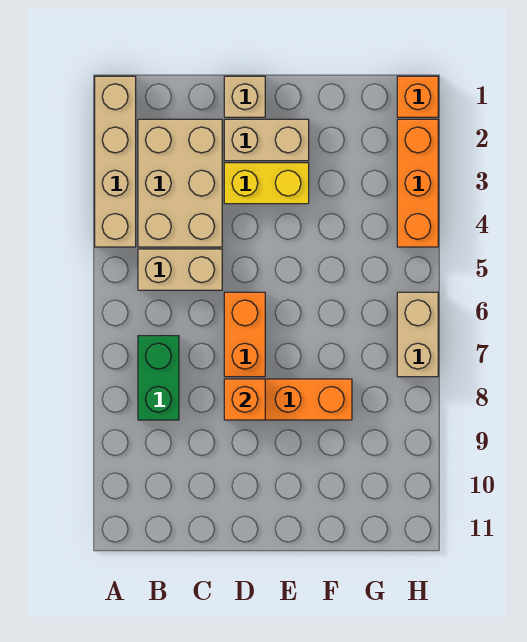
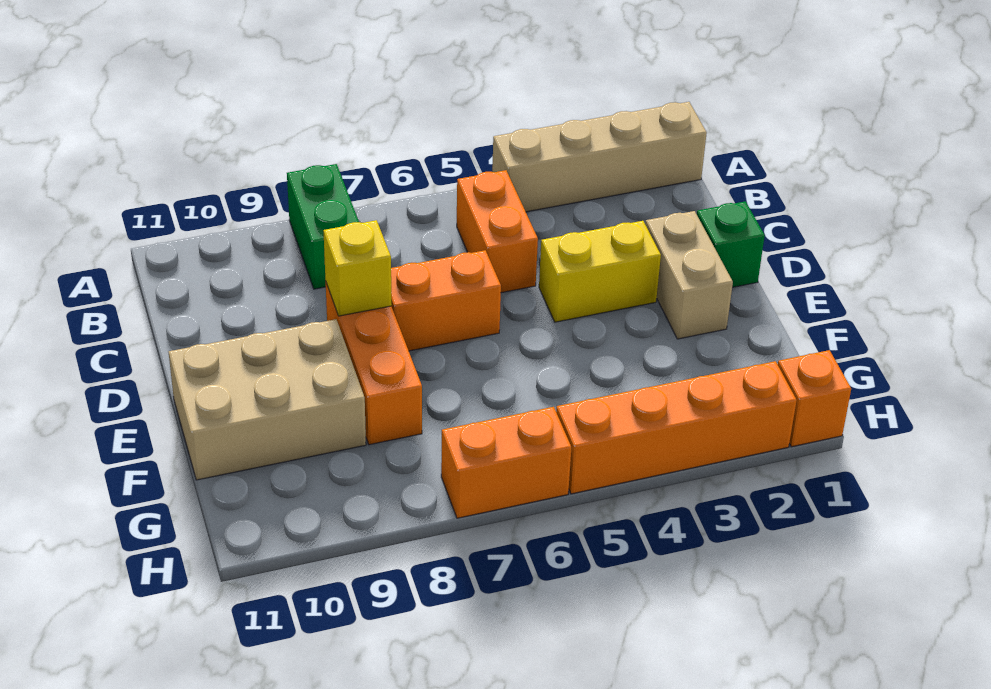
tan 2x3 brick [138,119,222,247] -> tan 2x3 brick moved to [169,319,366,480]
tan 1x2 brick [138,249,222,290] -> orange 1x2 brick [457,170,538,293]
green 1x2 brick [138,336,179,420] -> green 1x2 brick turned to [287,164,359,289]
tan 1x1 brick [224,76,265,117] -> green 1x1 brick [697,201,765,287]
yellow 1x2 brick [224,163,309,204] -> yellow 1x2 brick turned to [539,221,661,322]
orange 1x1 brick [224,379,265,420] -> yellow 1x1 brick [323,220,392,316]
orange 1x3 brick [397,119,438,247] -> orange 1x4 brick [556,361,797,494]
tan 1x2 brick [397,292,438,377] -> orange 1x2 brick [441,407,571,518]

